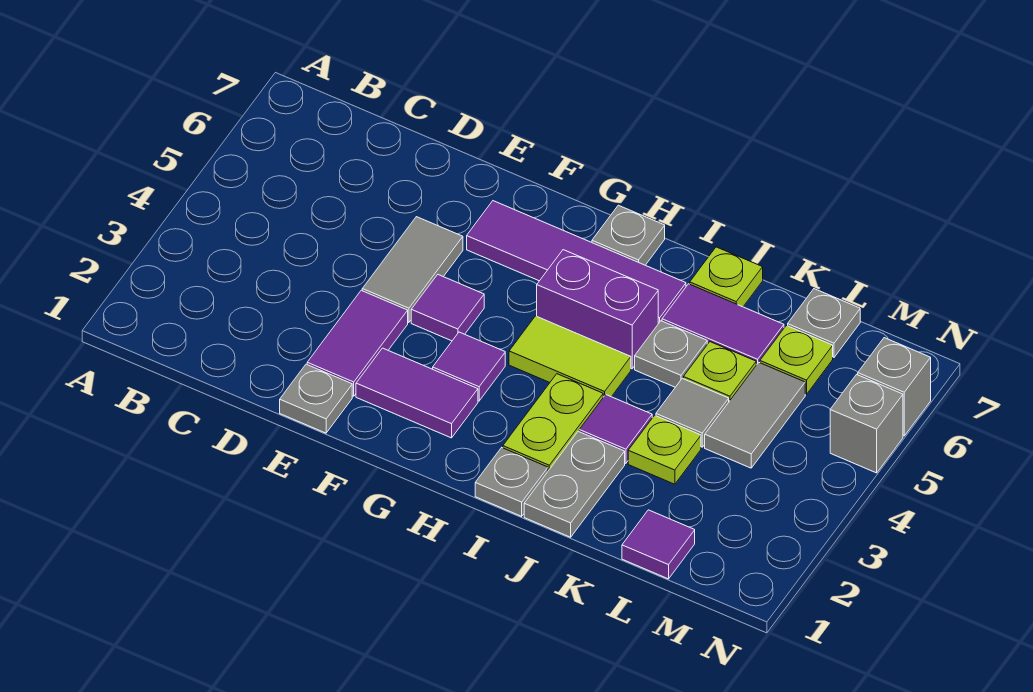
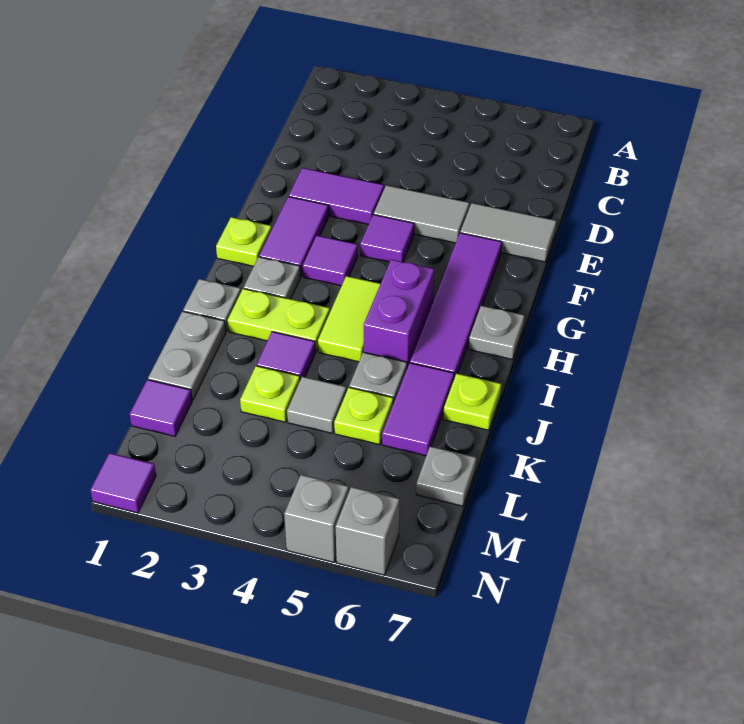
grey 1x1 plate [280,364,352,433] -> grey 1x1 plate moved to [244,257,300,299]
grey 1x2 plate [524,431,625,537] -> grey 1x2 plate turned to [148,311,226,400]
grey 1x2 tile [705,363,805,468] -> grey 1x2 tile moved to [460,203,556,262]
lime 1x1 plate [760,325,833,394] -> lime 1x1 plate moved to [216,217,272,266]
none -> purple 1x1 tile [91,453,156,513]

